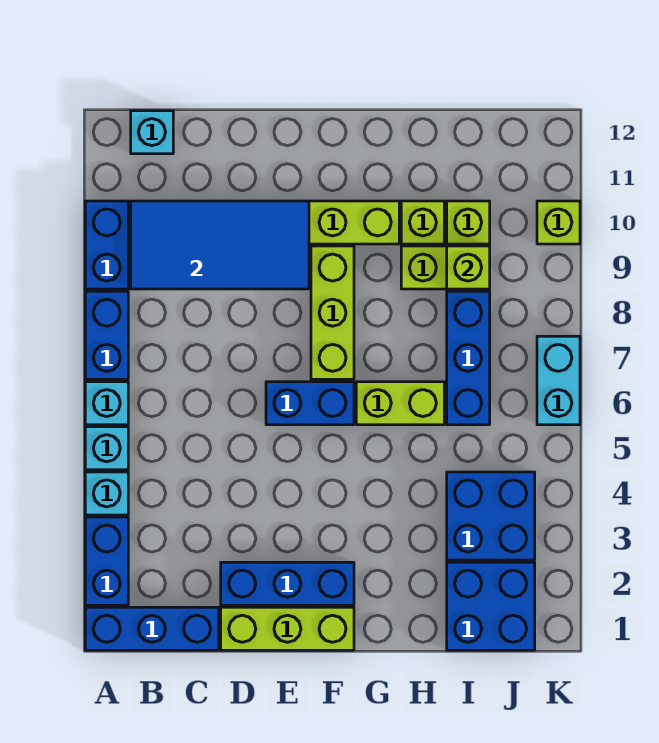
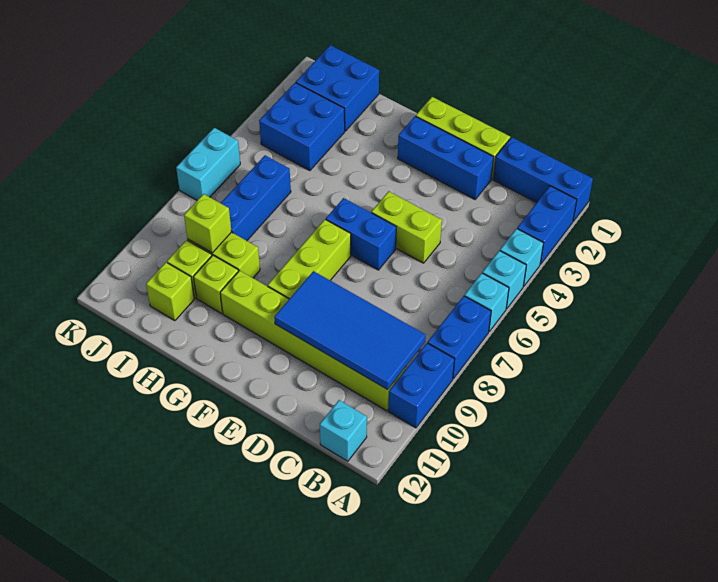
lime 1x2 brick [356,382,444,425] -> lime 1x2 brick moved to [371,191,442,263]
lime 1x1 brick [537,201,580,244] -> lime 1x1 brick moved to [146,262,194,321]

